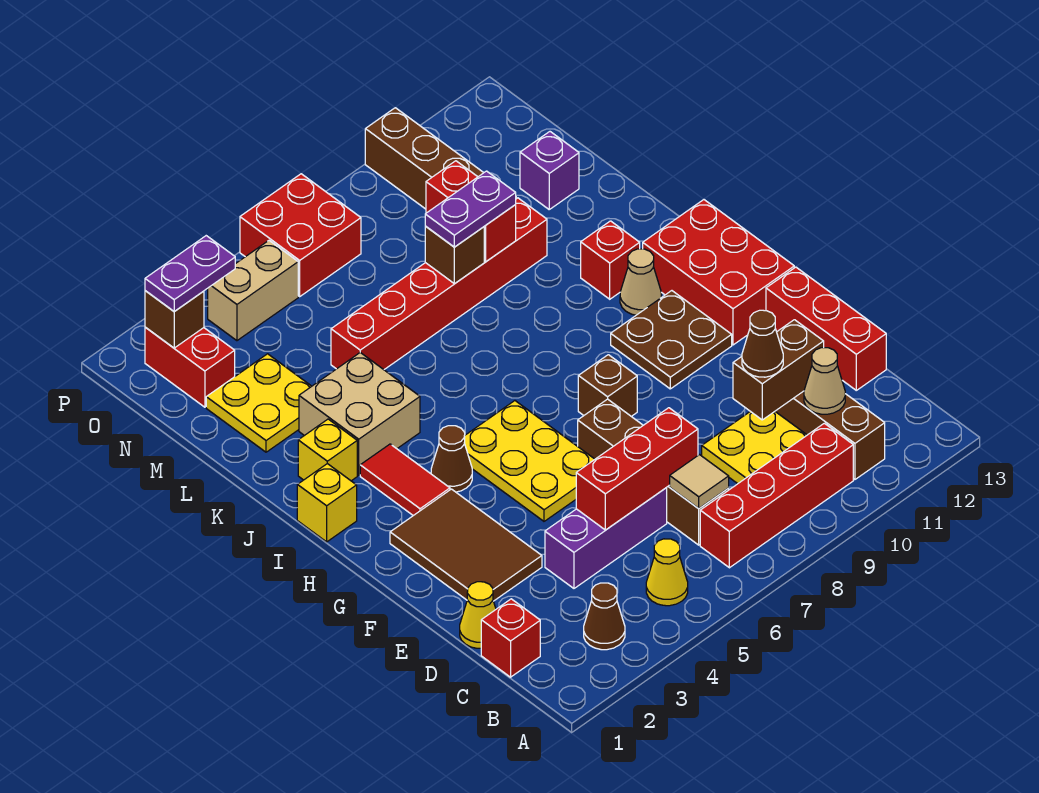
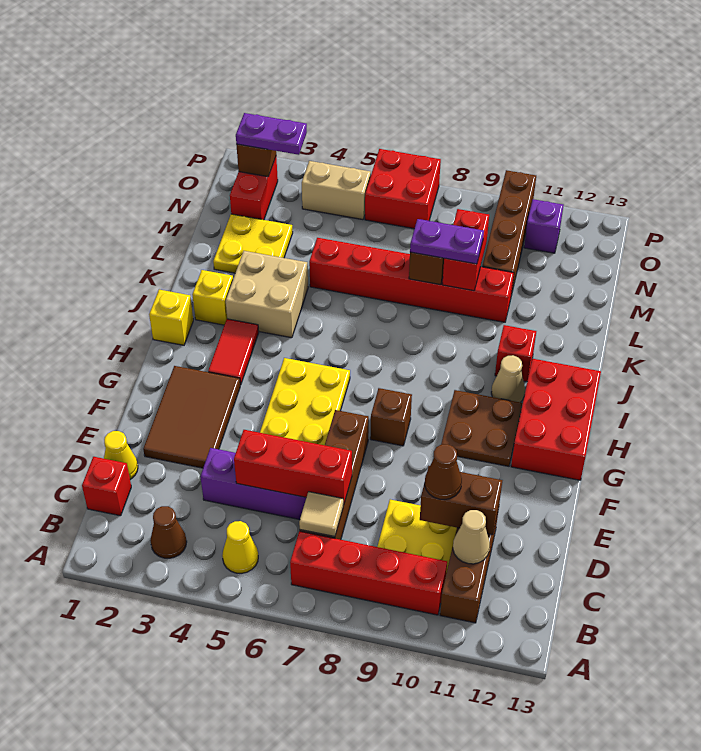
red 1x3 brick [766,267,886,390] -> none
brown 1x1 cone [431,426,472,492] -> none
purple 1x1 brick [520,132,579,209] -> purple 1x1 brick moved to [524,199,563,253]

